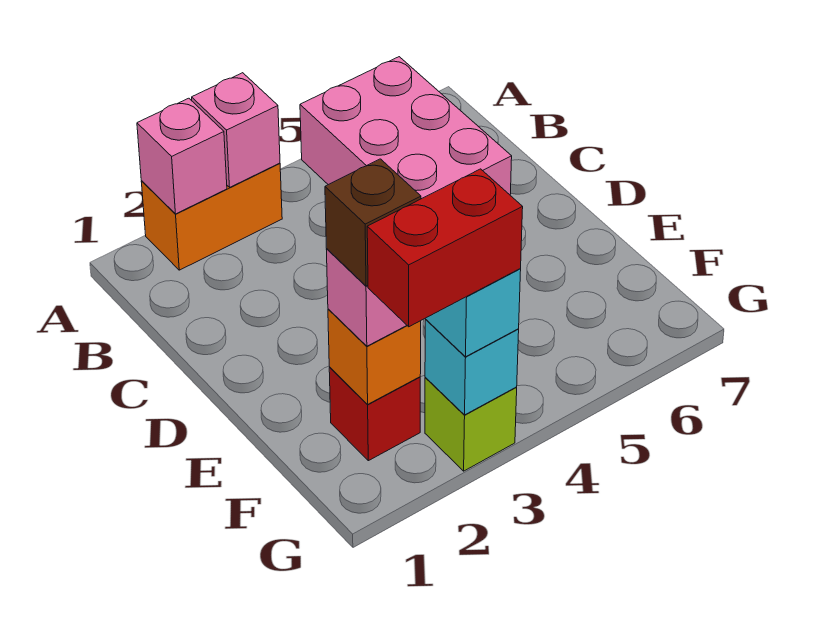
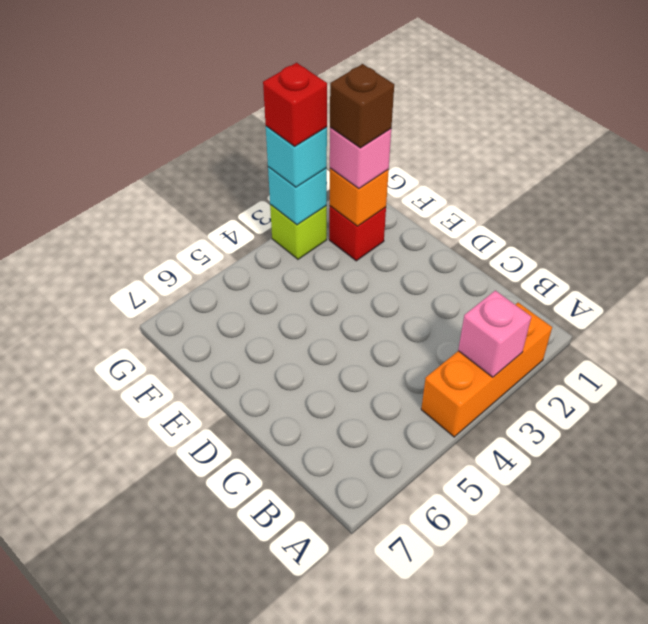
orange 1x2 brick [141,163,282,270] -> orange 1x3 brick [421,303,552,437]
pink 1x1 brick [137,98,227,214] -> none
pink 2x3 brick [300,57,512,199] -> none
red 1x2 brick [367,169,523,327] -> red 1x1 brick [263,63,327,147]

